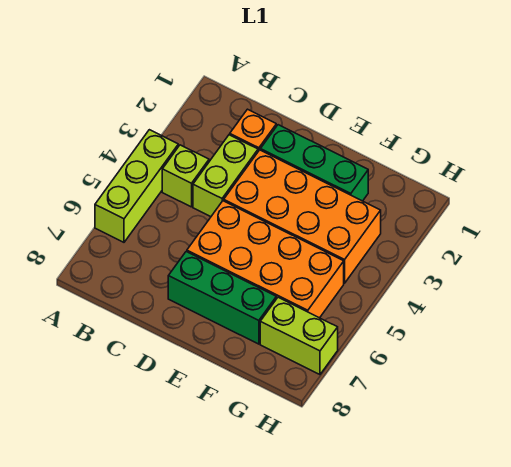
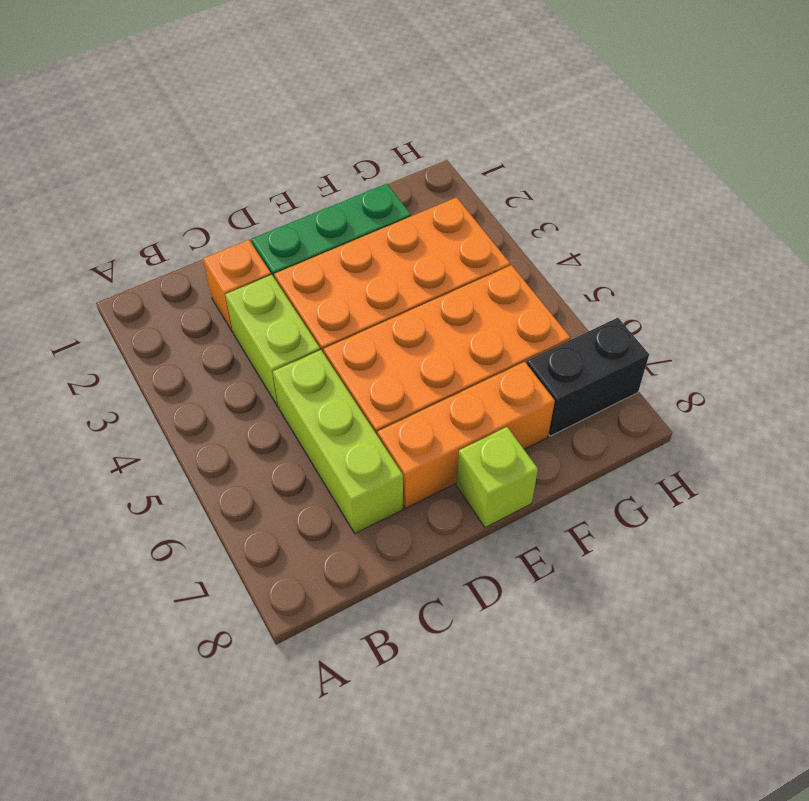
lime 1x3 brick [95,130,178,242] -> lime 1x3 brick moved to [273,350,403,533]
lime 1x1 brick [162,145,209,207] -> lime 1x1 brick moved to [457,427,538,528]
green 1x3 brick [168,252,276,344] -> orange 1x3 brick [378,362,555,508]
lime 1x2 brick [260,297,338,374] -> black 1x2 brick [527,318,649,436]

